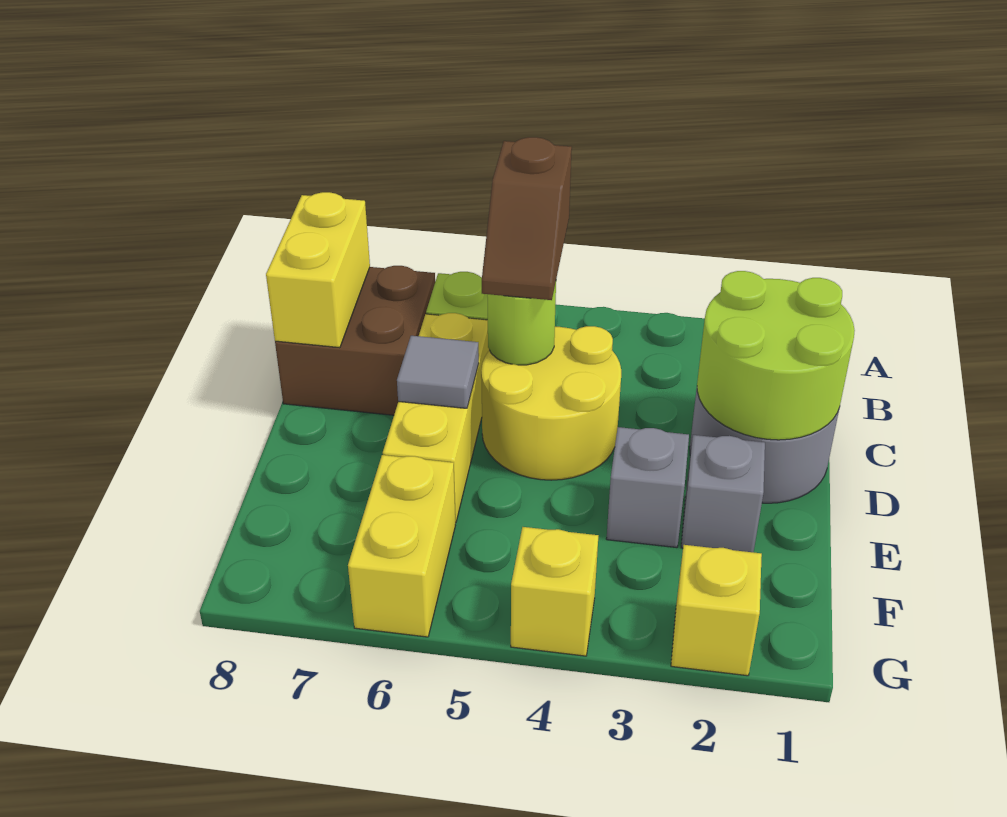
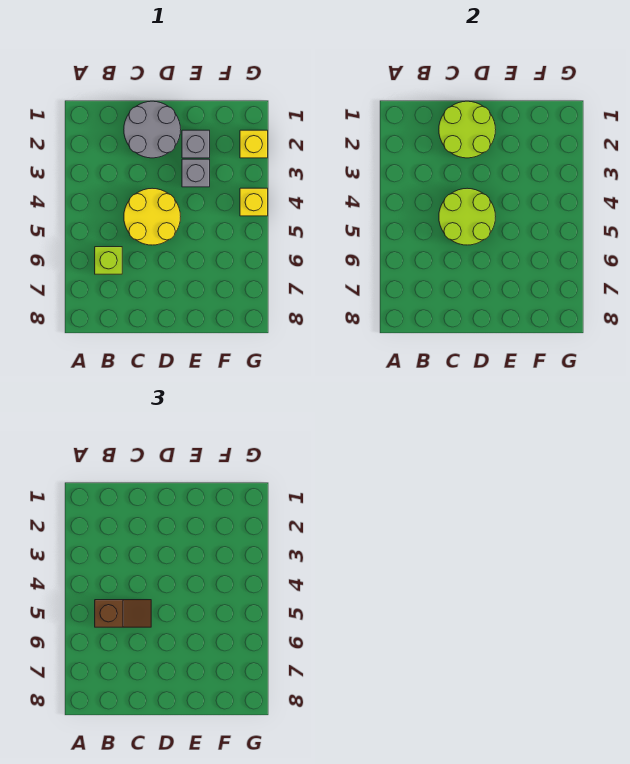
brown 2x2 brick [275,266,435,415] -> none
yellow 1x2 brick [266,192,370,348] -> none
lime 1x1 round brick [487,283,556,365] -> lime 2x2 round brick [439,188,495,245]
yellow 1x3 brick [383,313,489,523] -> none
grey 1x1 tile [397,336,479,408] -> none
yellow 1x2 brick [348,455,455,637] -> none

